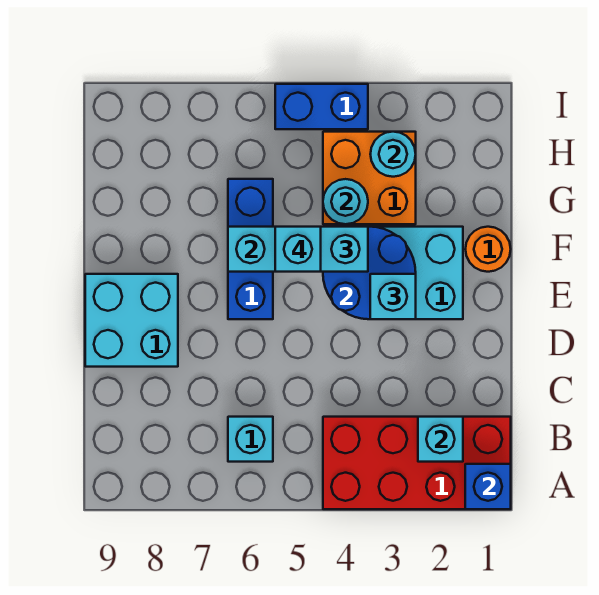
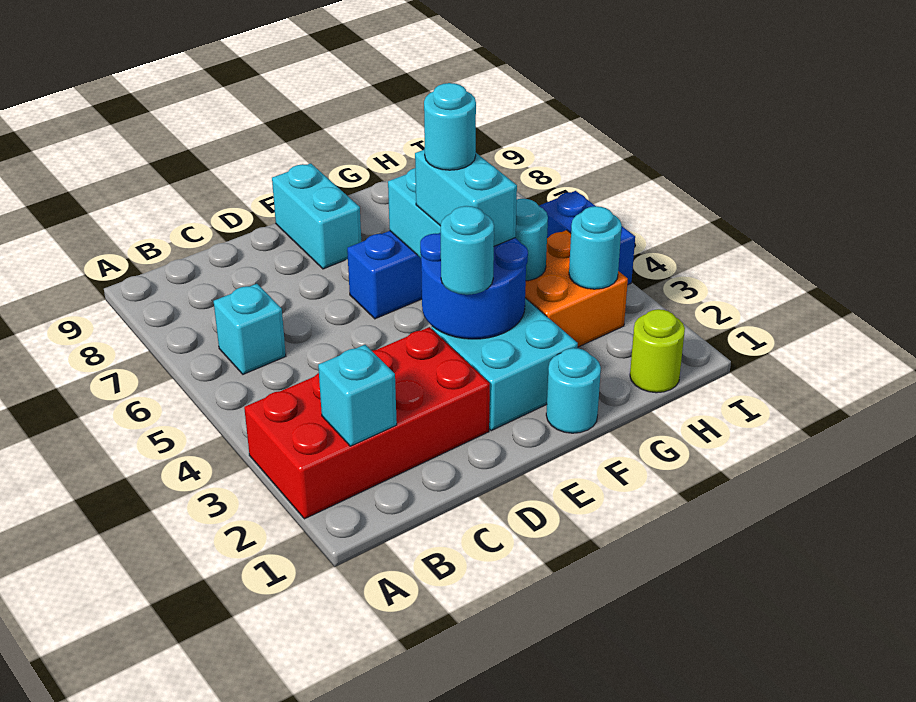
red 2x4 brick [323,417,511,509] -> red 2x4 brick turned to [244,327,490,519]
blue 1x1 brick [465,464,511,509] -> none
cyan 2x2 brick [85,274,178,367] -> cyan 1x2 brick [272,163,361,269]
cyan 1x1 brick [370,274,416,319] -> cyan 1x1 round brick [441,206,494,295]
orange 1x1 round brick [465,227,511,272] -> cyan 1x1 round brick [546,348,601,433]
cyan 1x1 brick [275,227,321,272] -> cyan 1x1 round brick [424,83,476,170]
none -> lime 1x1 round brick [630,309,685,393]

